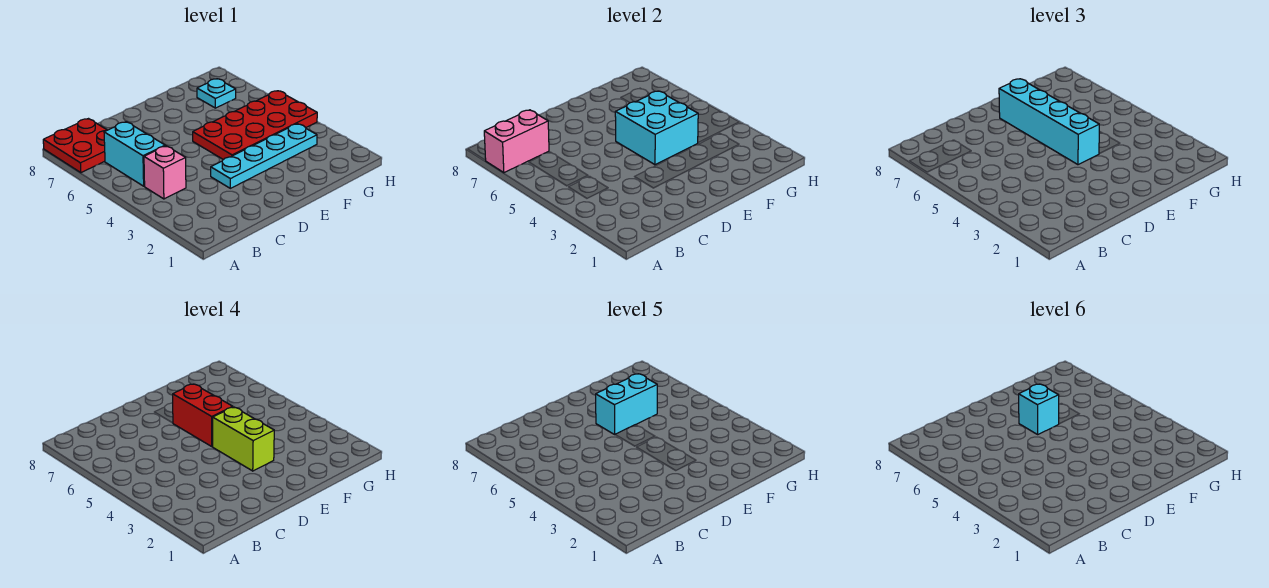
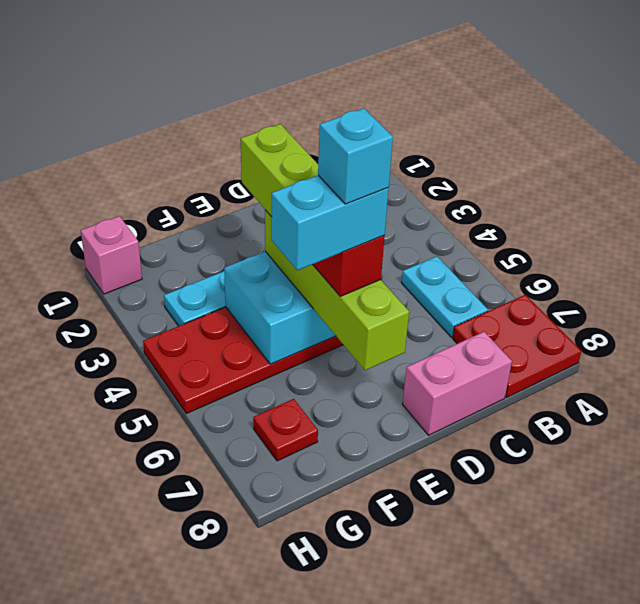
pink 1x2 brick [484,110,549,173] -> pink 1x2 brick moved to [402,332,512,435]
pink 1x1 brick [144,146,186,199] -> pink 1x1 brick moved to [81,216,142,294]
cyan 1x2 brick [104,122,165,186] -> cyan 1x2 plate [401,256,488,337]
cyan 1x4 brick [999,79,1099,165] -> lime 1x4 brick [265,210,409,370]
cyan 1x1 plate [197,79,236,108] -> red 1x1 plate [253,399,318,461]

